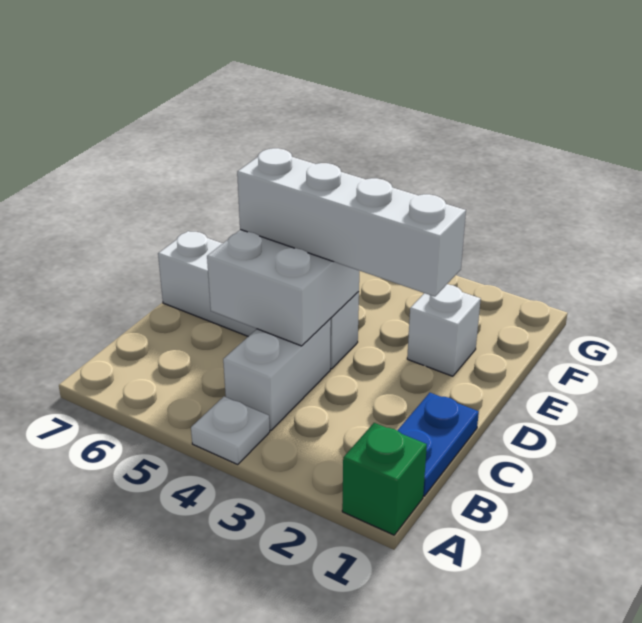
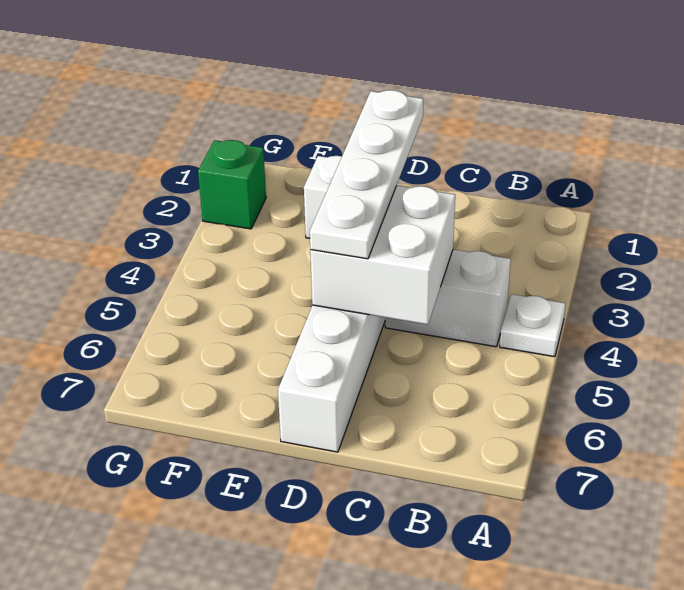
green 1x1 brick [342,423,427,535] -> green 1x1 brick moved to [198,140,266,229]
blue 1x2 plate [397,393,479,496] -> none
white 1x4 brick [237,148,466,297] -> white 1x4 plate [310,90,424,259]

